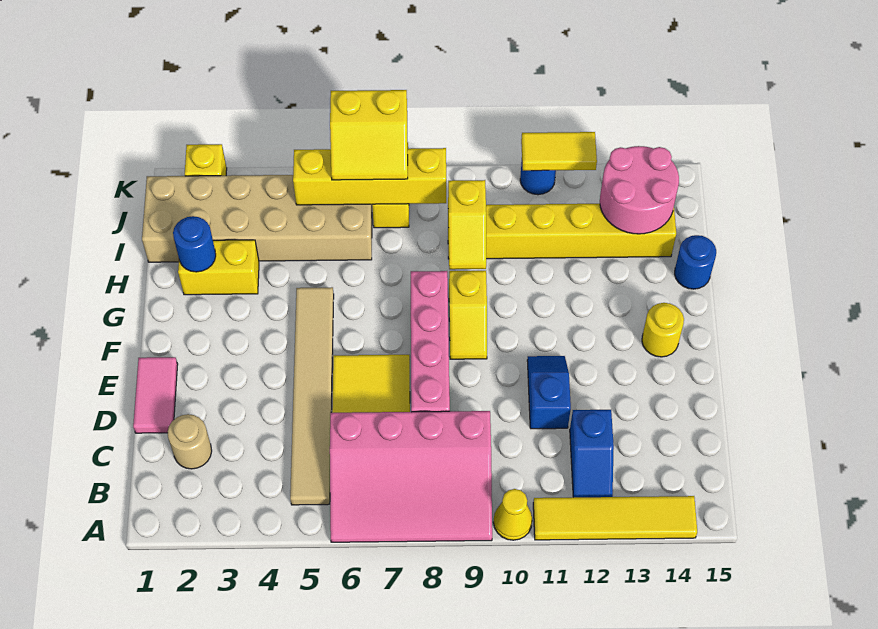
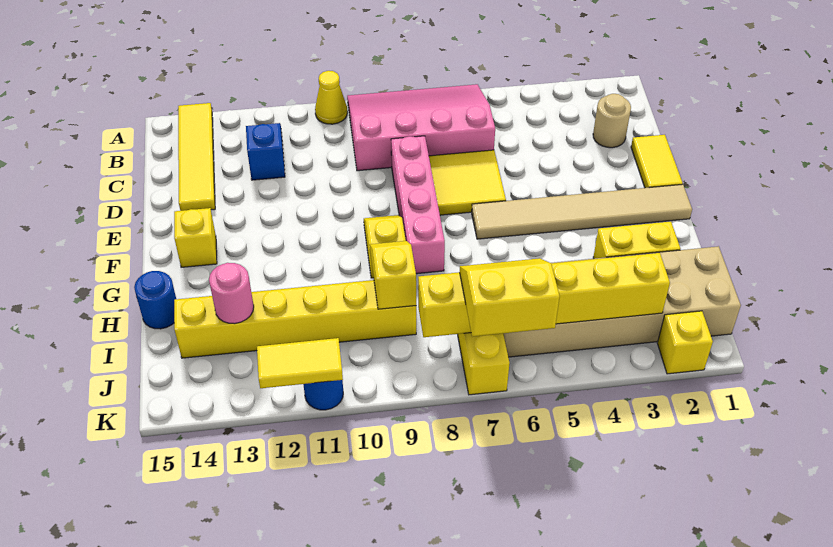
yellow 1x4 tile [533,496,697,540] -> yellow 1x4 tile turned to [178,103,215,211]
tan 1x6 tile [290,287,334,505] -> tan 1x6 tile turned to [472,184,692,239]
pink 1x2 tile [133,357,178,433] -> yellow 1x2 tile [631,135,683,188]
blue 1x2 slope [527,356,571,429] -> none
yellow 1x1 round brick [642,303,684,357] -> yellow 1x1 brick [174,208,217,267]
blue 1x1 round brick [173,216,216,272] -> none
pink 2x2 round brick [600,146,679,234] -> pink 1x1 round brick [209,263,254,324]
yellow 1x4 brick [293,148,446,205] -> yellow 1x6 brick [418,253,670,337]

